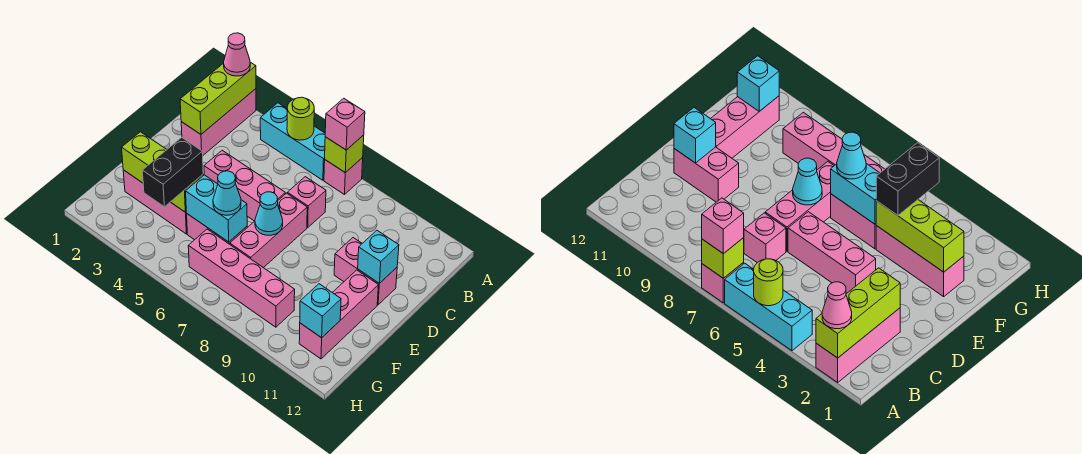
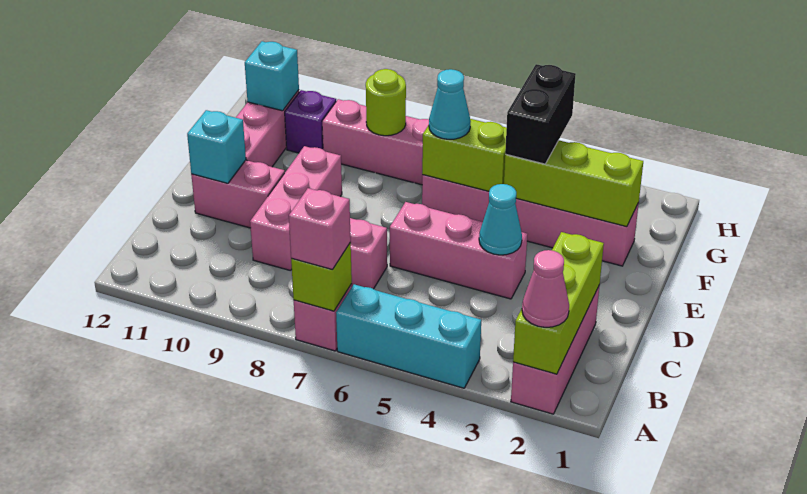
lime 1x1 round brick [287,97,314,140] -> lime 1x1 round brick moved to [366,69,406,136]
pink 1x3 brick [230,193,307,268] -> pink 1x3 brick moved to [250,146,342,271]
cyan 1x1 cone [255,192,283,235] -> cyan 1x1 cone moved to [479,184,522,255]
cyan 1x2 brick [186,175,247,242] -> lime 1x2 brick [422,119,507,191]
none -> purple 1x1 brick [285,90,336,153]

